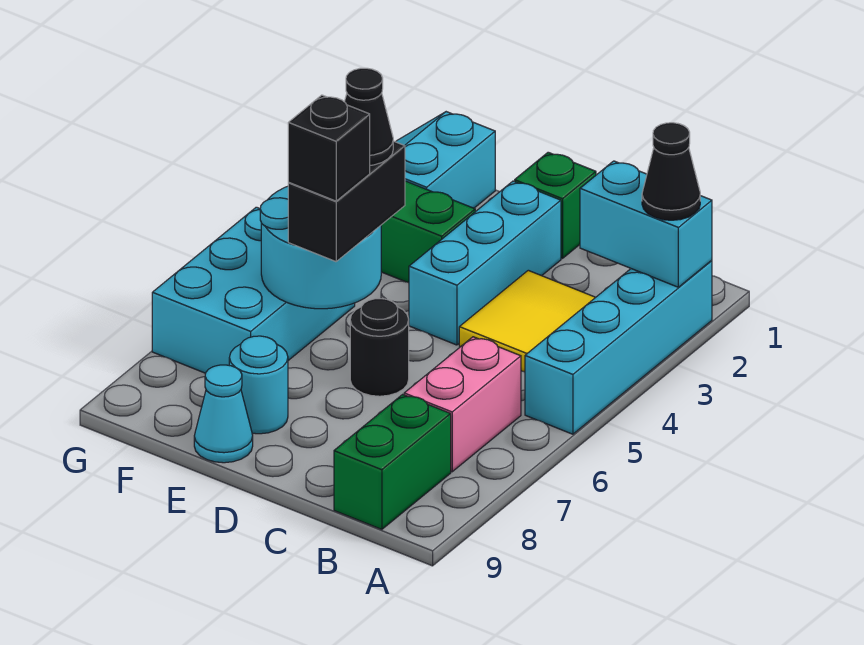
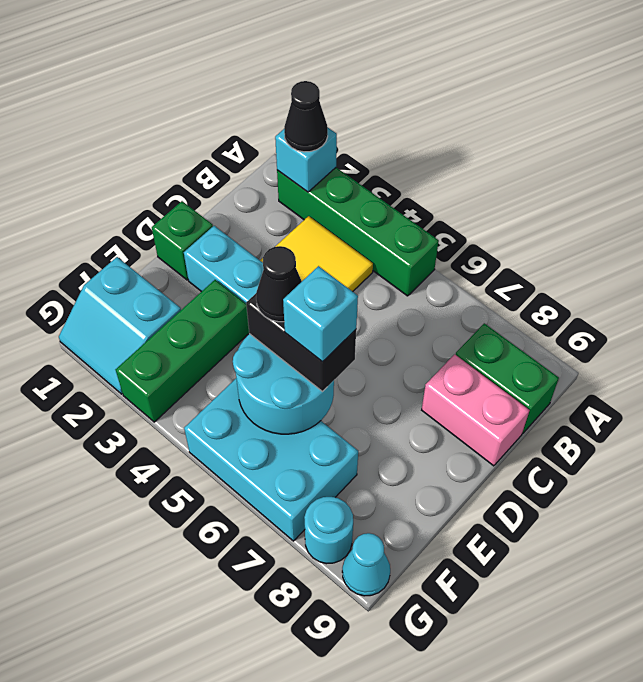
cyan 1x4 brick [525,260,712,434] -> green 1x4 brick [277,168,439,296]
cyan 1x2 brick [580,161,712,287] -> cyan 1x1 brick [275,128,337,192]
pink 1x2 brick [404,337,521,472] -> pink 1x2 brick moved to [422,354,529,466]
black 1x1 round brick [350,299,409,396] -> none
black 1x1 brick [288,95,370,201] -> cyan 1x1 brick [283,266,358,362]
cyan 1x1 round brick [229,336,288,434] -> cyan 1x1 round brick moved to [304,497,353,564]
cyan 1x1 cone [194,365,253,463] -> cyan 1x1 cone moved to [342,533,390,596]

